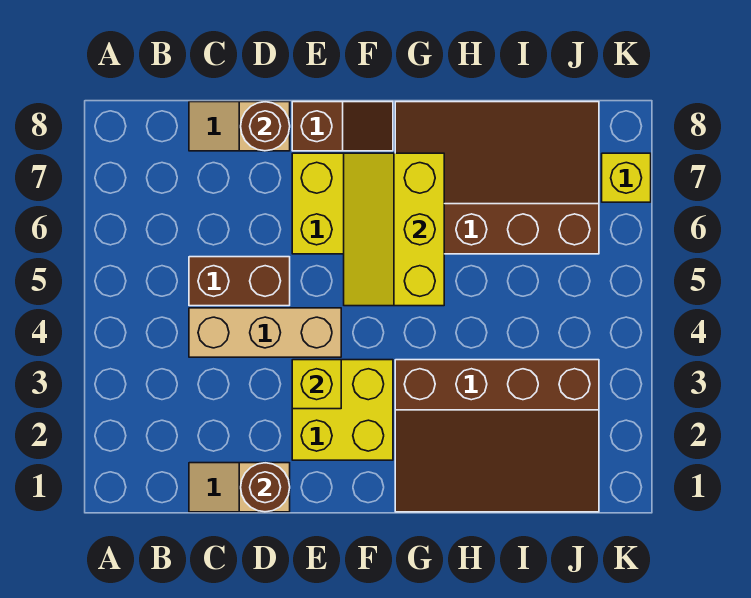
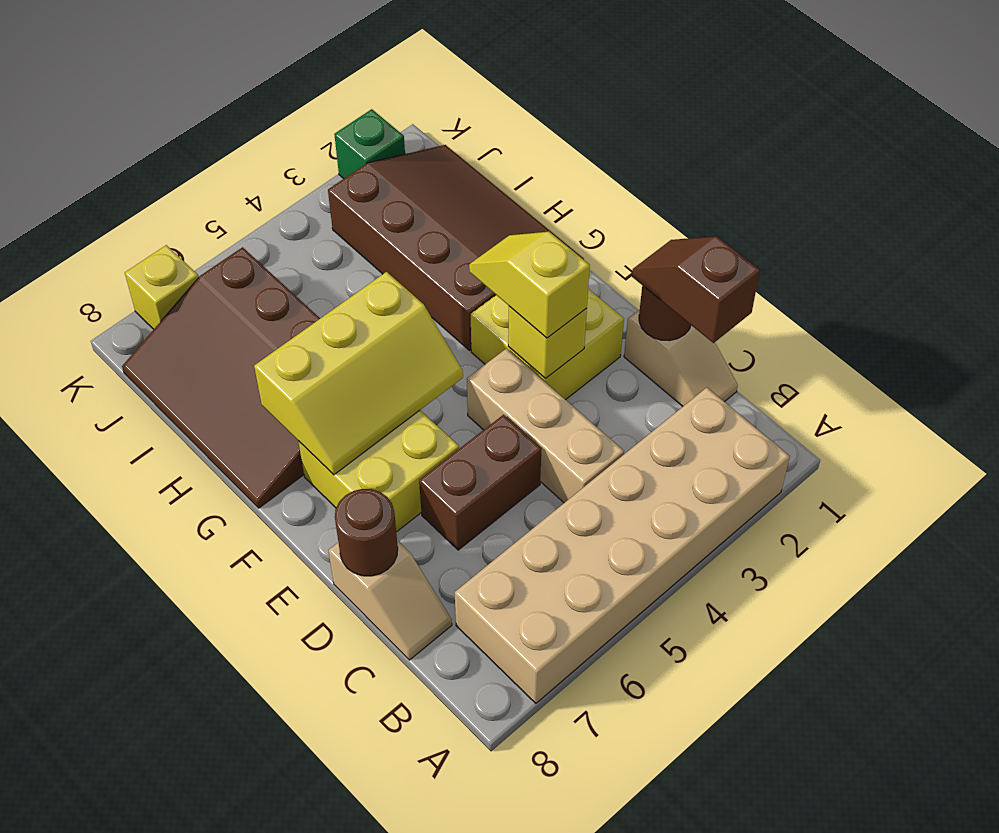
none -> tan 2x6 brick [455,387,790,703]
brown 1x2 brick [189,257,290,306] -> brown 1x2 brick turned to [419,415,541,550]
none -> yellow 1x2 slope [469,232,590,338]
brown 1x2 slope [292,102,393,151] -> brown 1x2 slope moved to [632,236,760,343]
none -> green 1x1 brick [334,109,405,179]

